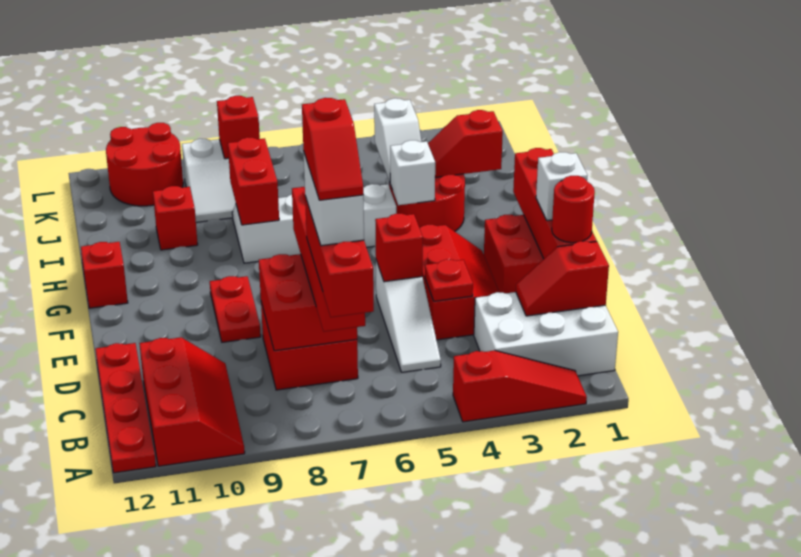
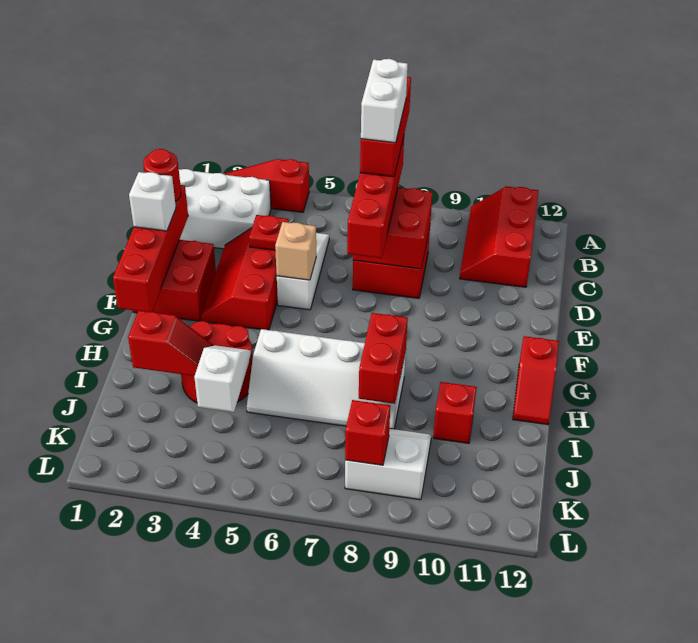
red 1x4 plate [95,343,156,473] -> none
red 1x2 slope [302,98,363,200] -> none
red 1x2 slope [516,241,609,316] -> none
red 1x1 brick [375,214,423,282] -> tan 1x1 brick [275,222,316,280]
red 1x2 plate [210,276,261,342] -> none
white 1x1 brick [390,140,435,205] -> none
red 2x2 round brick [106,123,183,206] -> none

